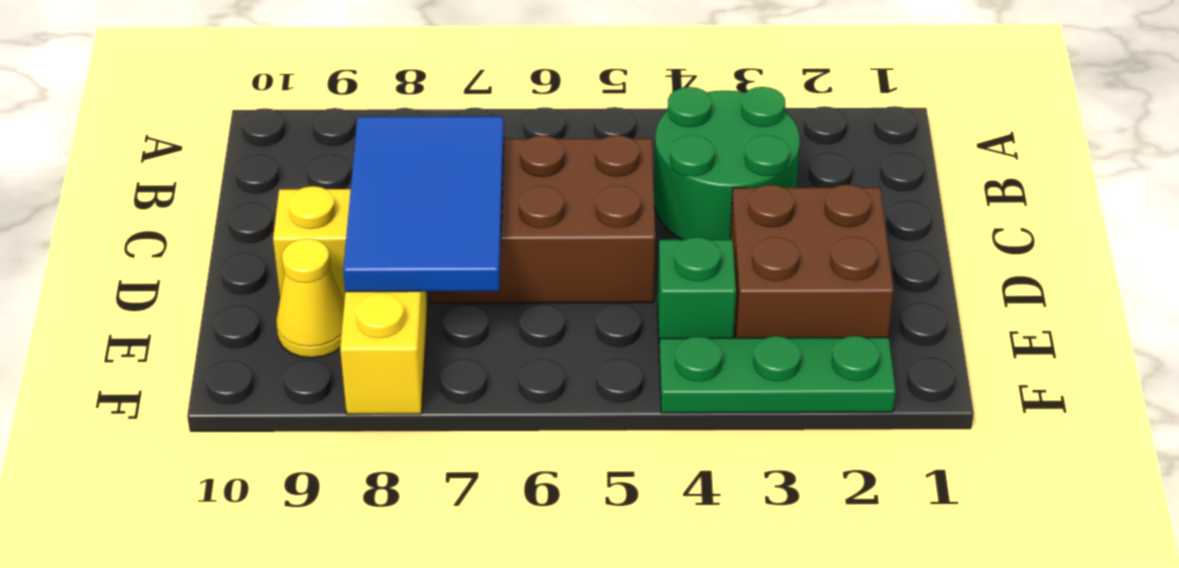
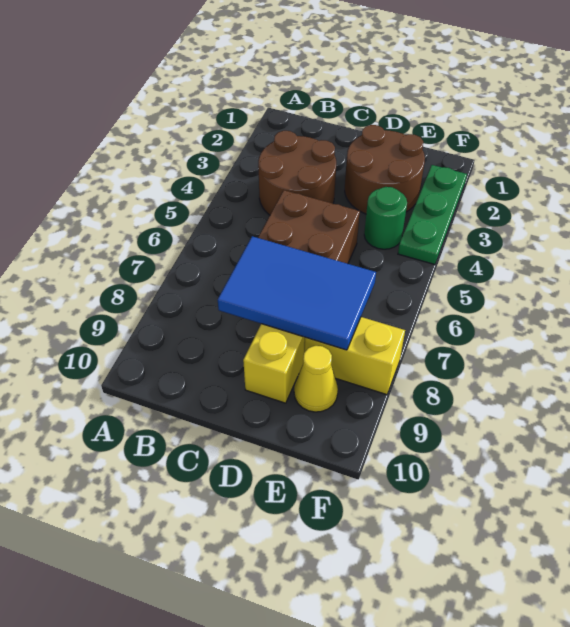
green 2x2 round brick [654,87,800,240] -> brown 2x2 round brick [258,131,336,215]
brown 2x2 brick [730,184,894,338] -> brown 2x2 round brick [345,125,425,214]
green 1x1 brick [658,237,736,354] -> green 1x1 round brick [364,187,407,249]

